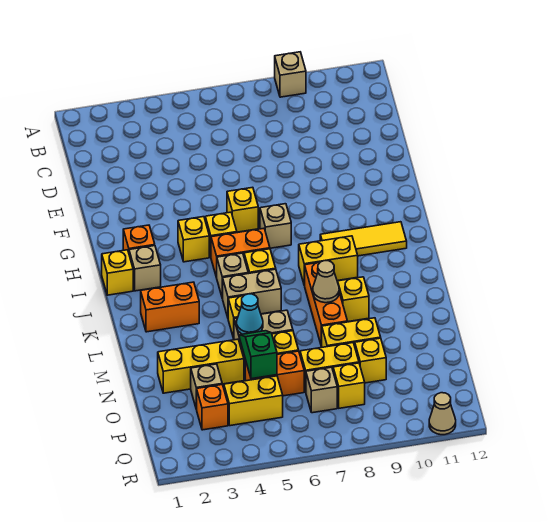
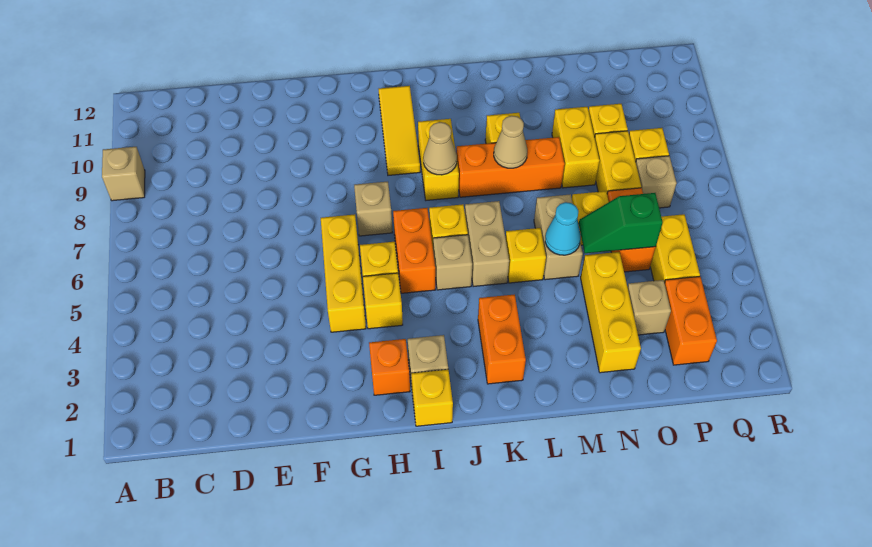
yellow 1x1 brick [227,187,258,232] -> yellow 1x3 brick [321,214,366,332]
orange 1x1 brick [197,385,228,430] -> orange 1x2 brick [665,277,717,365]
tan 1x1 cone [429,393,456,435] -> tan 1x1 cone moved to [423,122,457,175]

